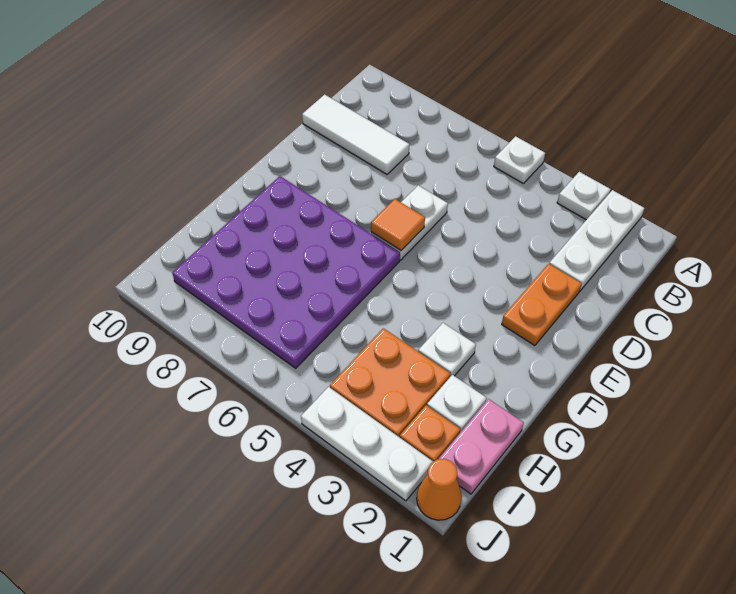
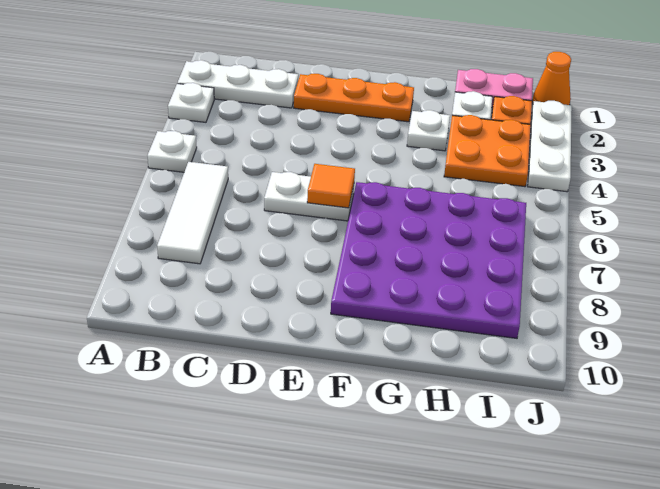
white 1x3 tile [302,94,409,174] -> white 1x3 tile moved to [157,162,228,264]
orange 1x2 plate [502,264,582,346] -> orange 1x3 plate [294,74,414,122]

